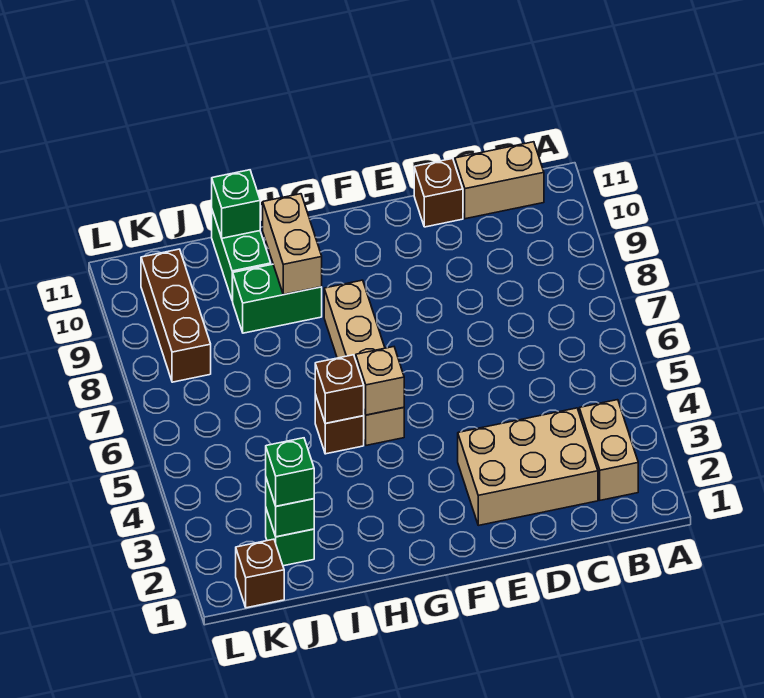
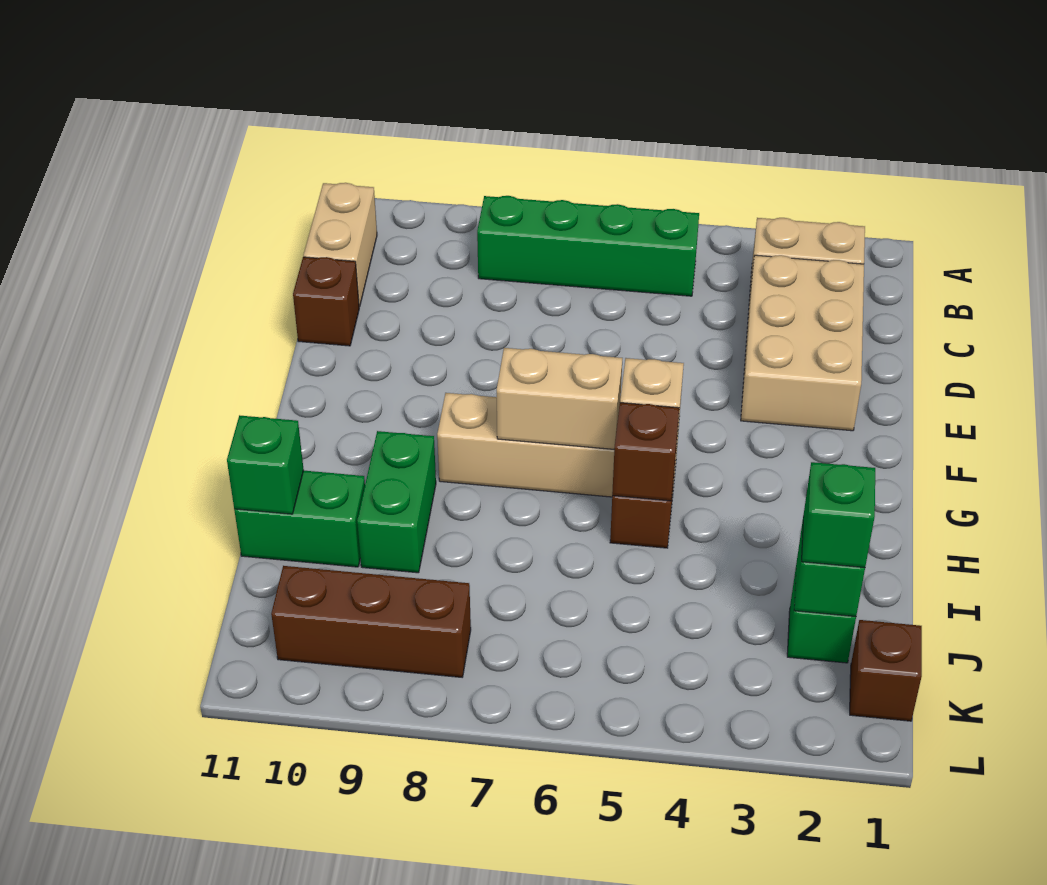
none -> green 1x4 brick [477,196,699,296]
tan 1x2 brick [263,194,322,294] -> tan 1x2 brick moved to [497,348,622,449]

